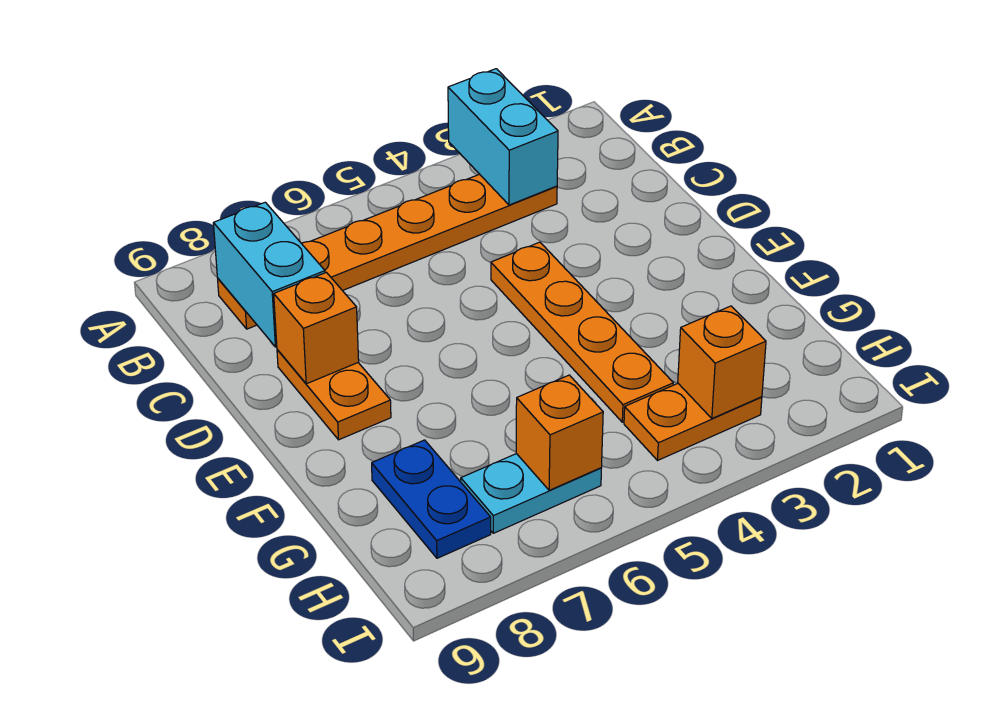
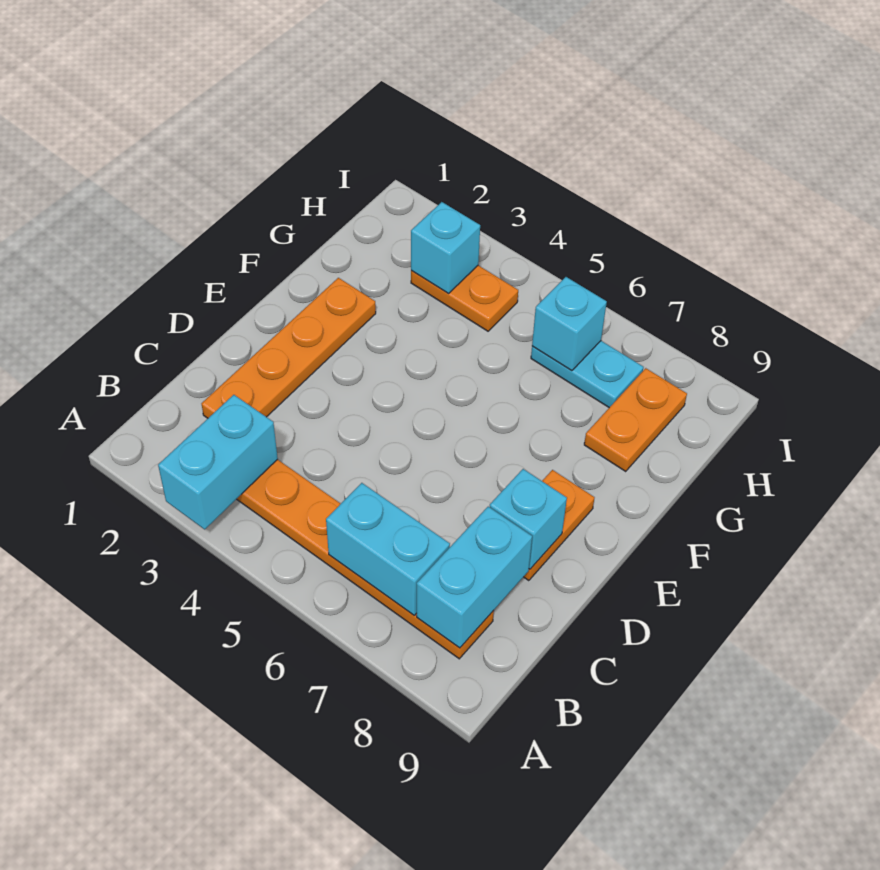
none -> cyan 1x2 brick [326,483,450,615]
orange 1x4 plate [491,242,673,422] -> orange 1x4 plate moved to [202,278,376,418]
orange 1x1 brick [274,272,359,384] -> cyan 1x1 brick [490,469,567,569]
blue 1x2 plate [372,440,491,558] -> orange 1x2 plate [584,368,687,471]
orange 1x1 brick [678,306,766,418] -> cyan 1x1 brick [411,202,480,294]
orange 1x1 brick [516,375,603,490] -> cyan 1x1 brick [532,277,607,371]

